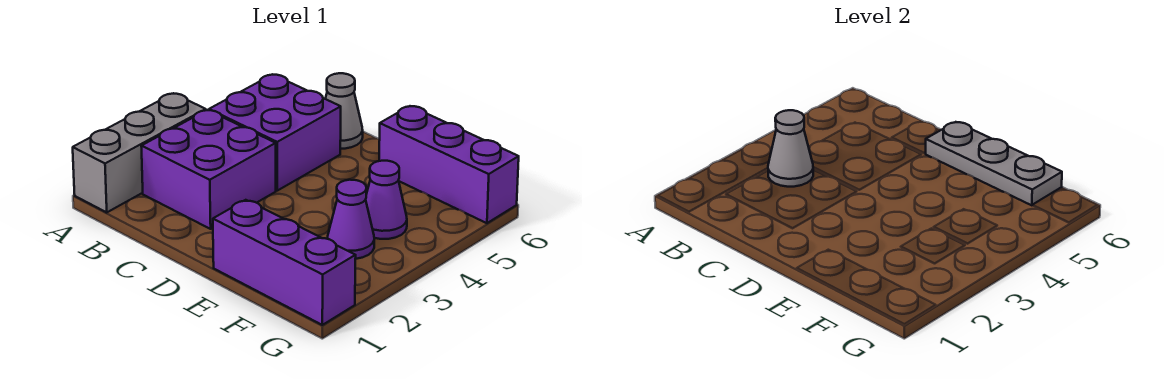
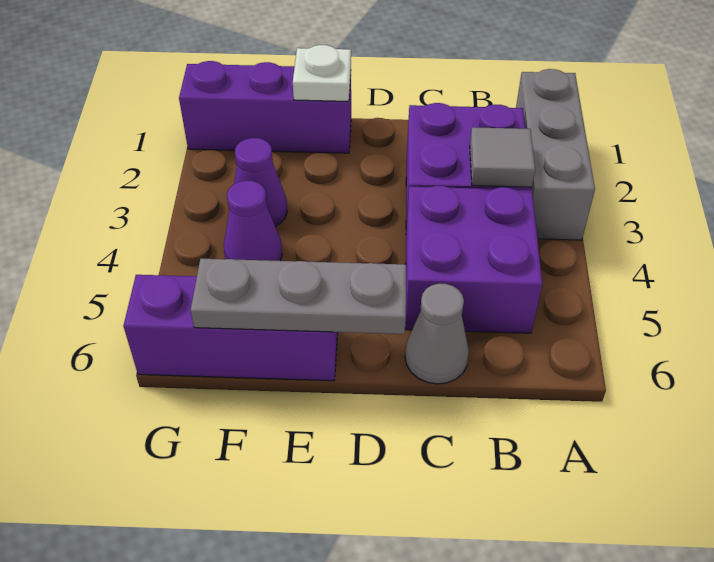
grey 1x1 cone [768,110,813,187] -> grey 1x1 tile [470,127,535,188]
none -> white 1x1 plate [293,45,351,101]

